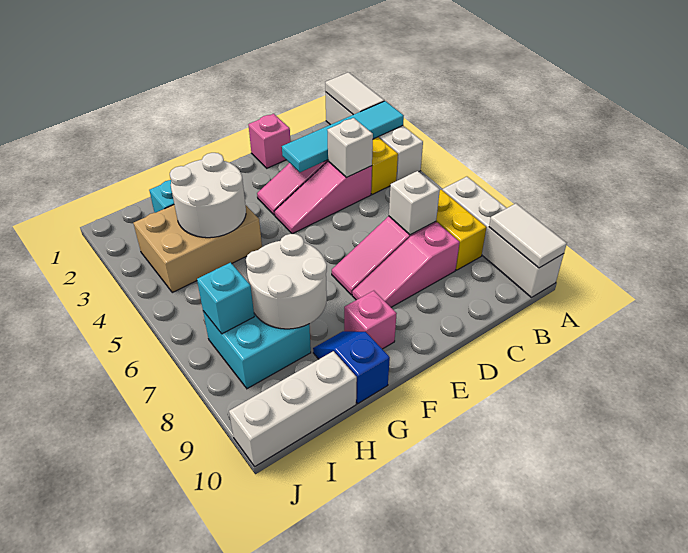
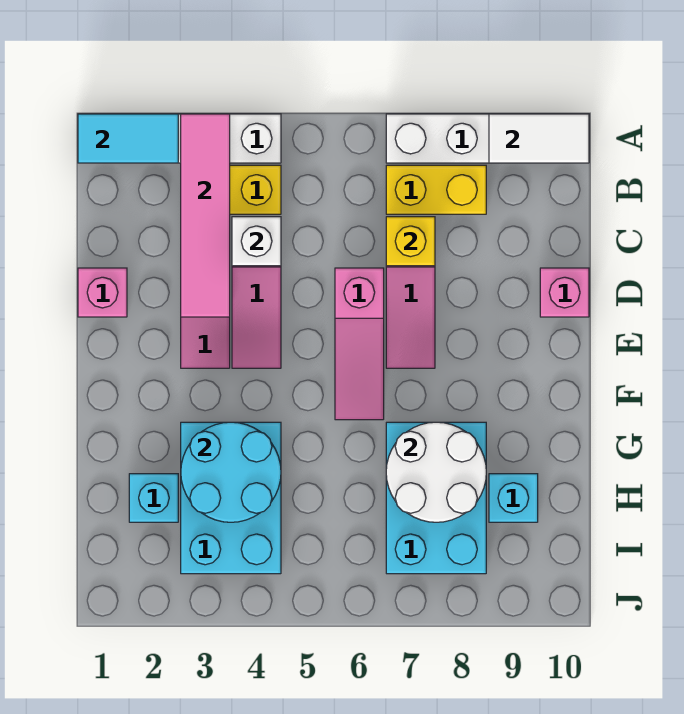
white 1x2 tile [325,72,384,115] -> cyan 1x2 tile [78,114,178,163]
cyan 1x4 tile [282,101,404,172] -> pink 1x4 tile [181,114,230,317]
white 1x1 brick [389,171,440,235] -> yellow 1x1 brick [386,217,435,266]
pink 1x3 slope [352,223,460,307] -> pink 1x3 slope moved to [335,268,384,420]
pink 1x1 brick [344,291,397,349] -> pink 1x1 brick moved to [540,268,589,317]
tan 2x3 brick [133,205,262,292] -> cyan 2x3 brick [181,422,281,574]
white 2x2 round brick [170,153,246,238] -> cyan 2x2 round brick [181,422,281,522]
blue 1x2 slope [313,331,390,404] -> none
cyan 2x2 brick [203,311,311,389] -> cyan 2x3 brick [386,422,486,574]
white 1x3 brick [229,351,357,466] -> none
cyan 1x1 brick [197,263,254,334] -> cyan 1x1 brick moved to [489,474,538,522]

